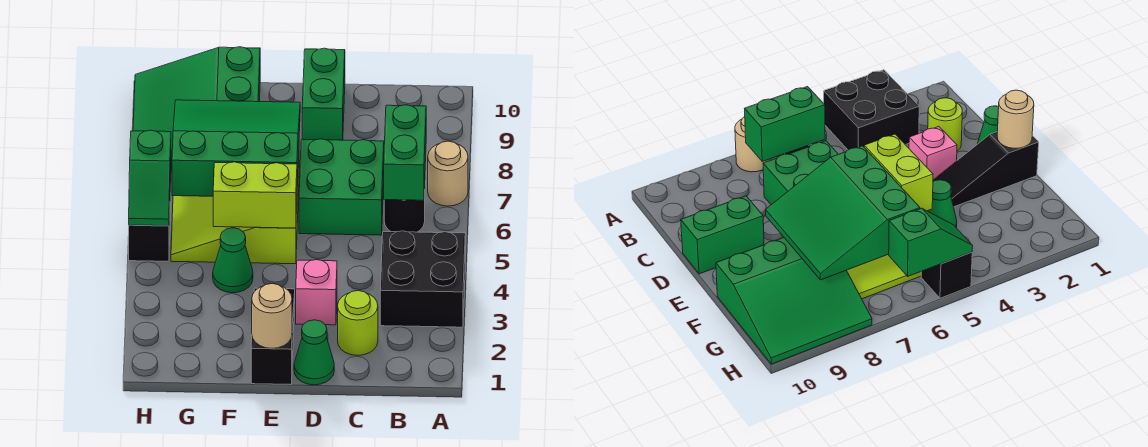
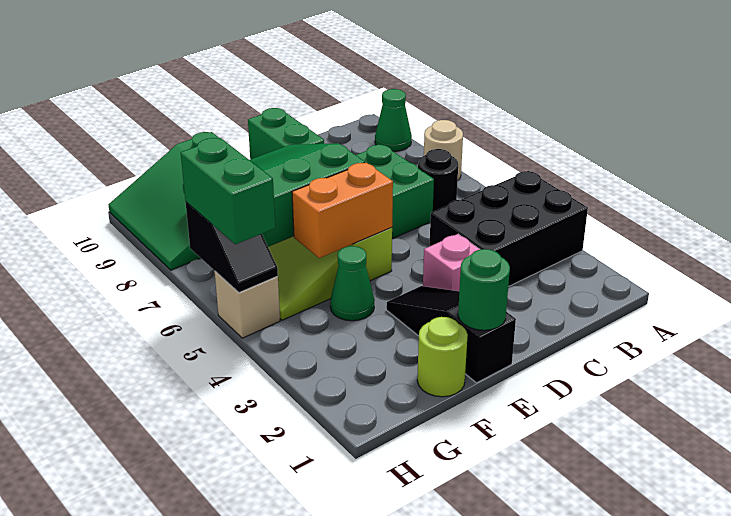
black 2x2 brick [380,231,465,327] -> black 2x3 brick [430,171,588,287]
green 1x2 brick [384,105,426,200] -> green 1x2 brick moved to [181,138,275,244]
lime 1x1 round brick [338,291,378,356] -> lime 1x1 round brick moved to [417,317,468,397]
green 1x1 cone [294,320,334,385] -> green 1x1 cone moved to [375,89,412,151]
tan 1x1 round brick [252,284,292,348] -> green 1x1 round brick [458,249,510,330]
lime 1x2 brick [213,162,297,228] -> orange 1x2 brick [292,163,393,258]
black 1x1 brick [129,210,170,261] -> tan 1x1 brick [215,271,280,338]
green 1x2 slope [129,130,171,226] -> black 1x2 slope [186,202,278,292]

